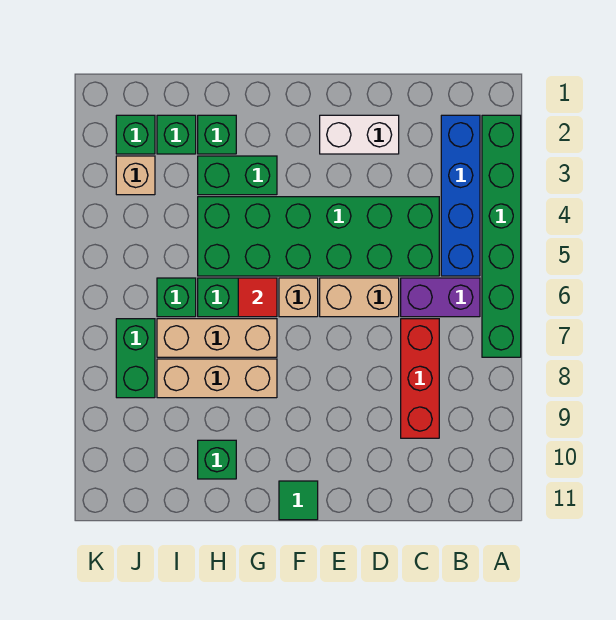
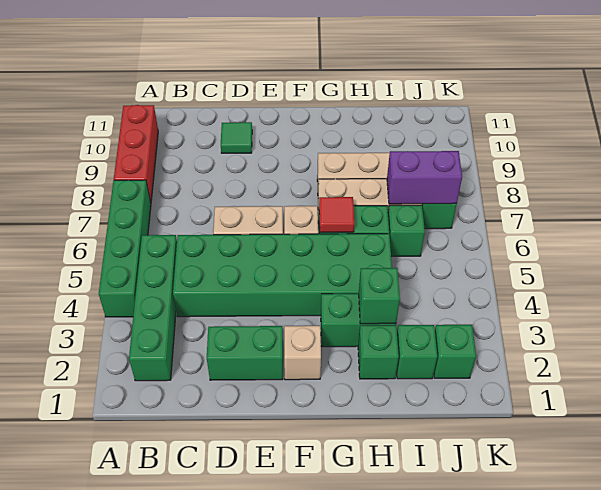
green 1x6 brick [482,115,521,357] -> green 1x4 brick [99,180,151,317]
blue 1x4 brick [441,115,480,276] -> green 1x4 brick [129,235,177,381]
purple 1x2 brick [401,278,480,317] -> purple 1x2 brick moved to [387,151,462,204]
red 1x3 brick [401,319,439,438] -> red 1x3 brick moved to [114,105,158,202]
white 1x2 brick [320,115,399,154] -> green 1x2 brick [207,326,283,380]
green 1x1 tile [279,481,318,520] -> green 1x1 tile moved to [221,122,252,153]
green 1x1 brick [198,440,236,479] -> green 1x1 brick moved to [359,268,400,324]
tan 1x1 brick [116,156,155,195] -> tan 1x1 brick moved to [284,326,321,380]

